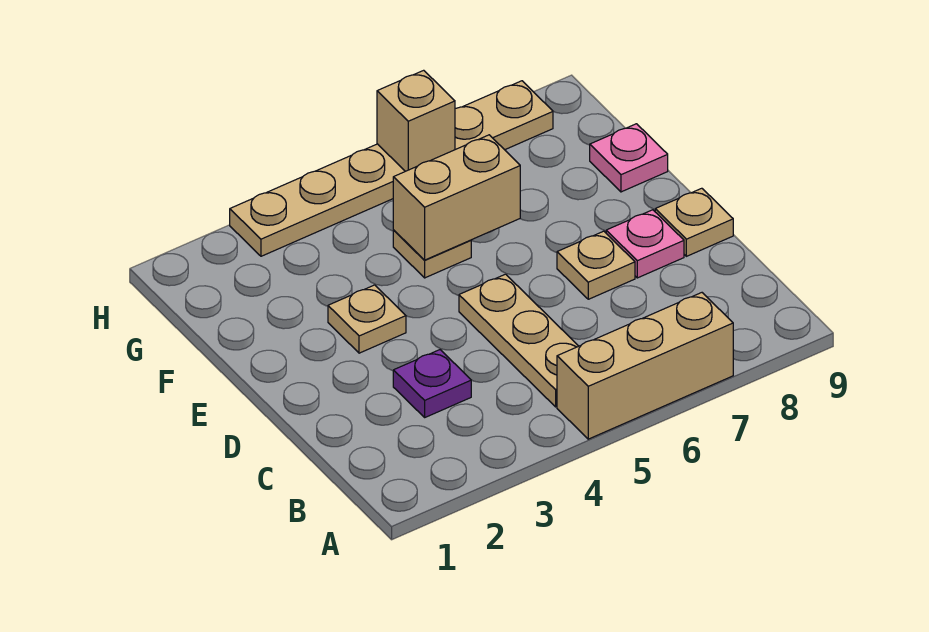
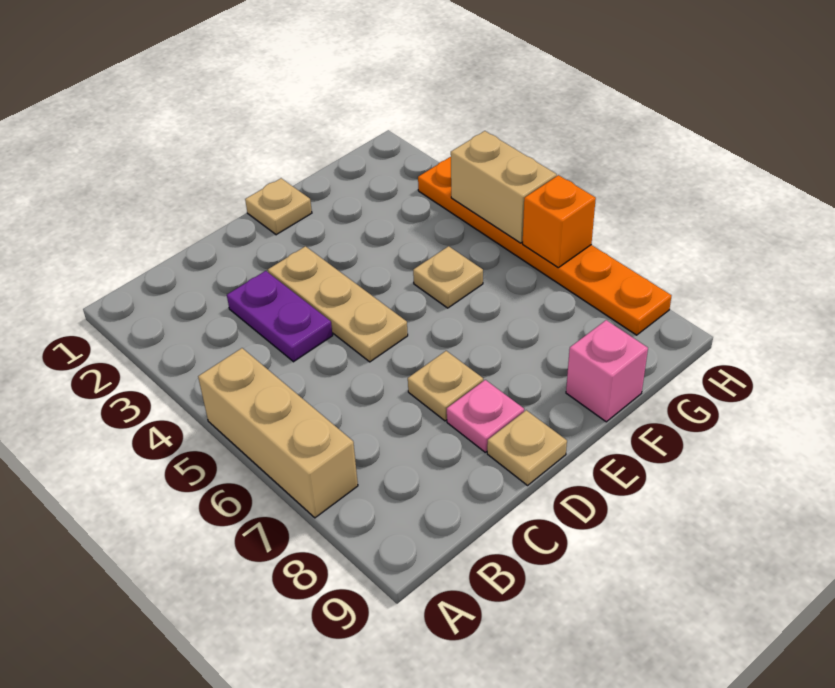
tan 1x3 plate [459,274,578,407] -> tan 1x3 plate turned to [268,246,408,362]
purple 1x1 plate [393,350,471,417] -> purple 1x2 plate [227,271,333,362]
tan 1x1 plate [328,285,406,353] -> tan 1x1 plate moved to [245,178,312,235]
tan 1x2 brick [393,135,520,260] -> tan 1x2 brick moved to [451,131,557,243]
pink 1x1 plate [590,124,668,192] -> pink 1x1 brick [566,320,648,422]
tan 1x6 plate [230,81,553,256] -> orange 1x6 plate [418,157,671,335]
tan 1x1 brick [377,70,455,171] -> orange 1x1 brick [523,175,596,268]

